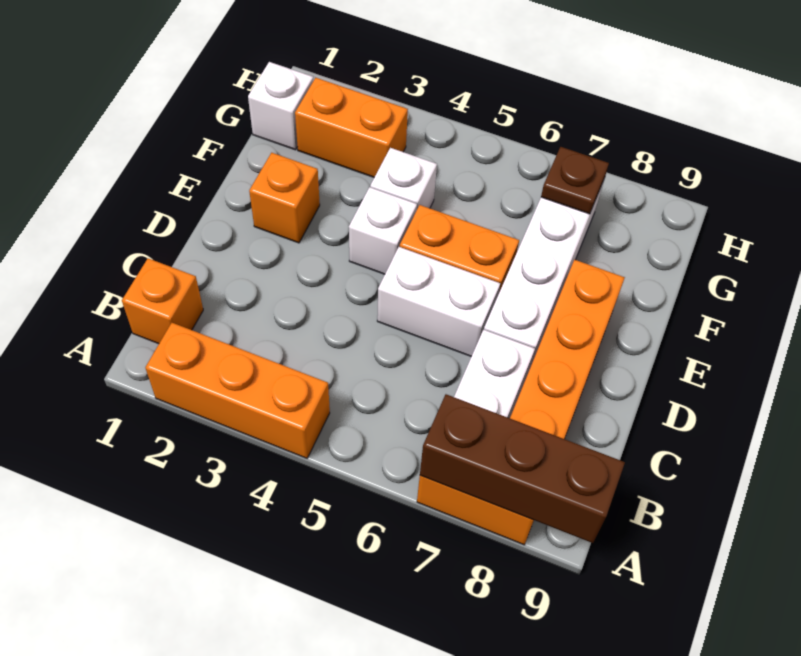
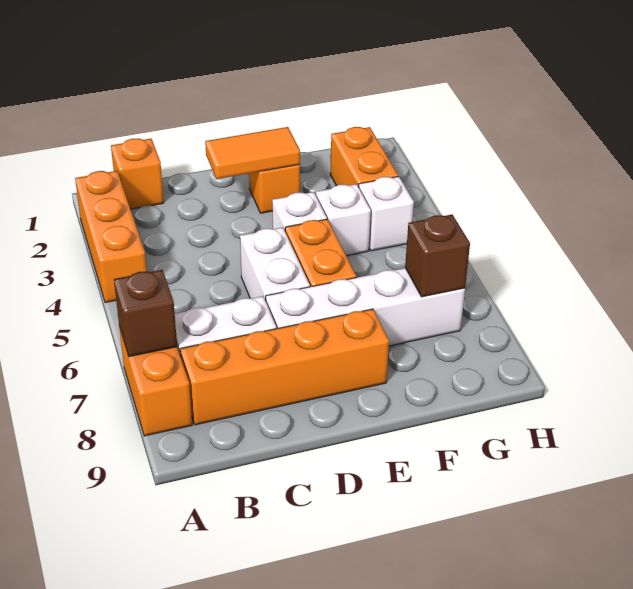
brown 1x3 brick [420,394,625,543] -> brown 1x1 brick [114,270,177,357]
none -> orange 1x2 tile [205,127,300,179]
white 1x1 brick [248,62,313,150] -> white 1x1 brick moved to [359,176,414,251]
brown 1x1 plate [541,147,609,214] -> brown 1x1 brick [405,215,470,297]

